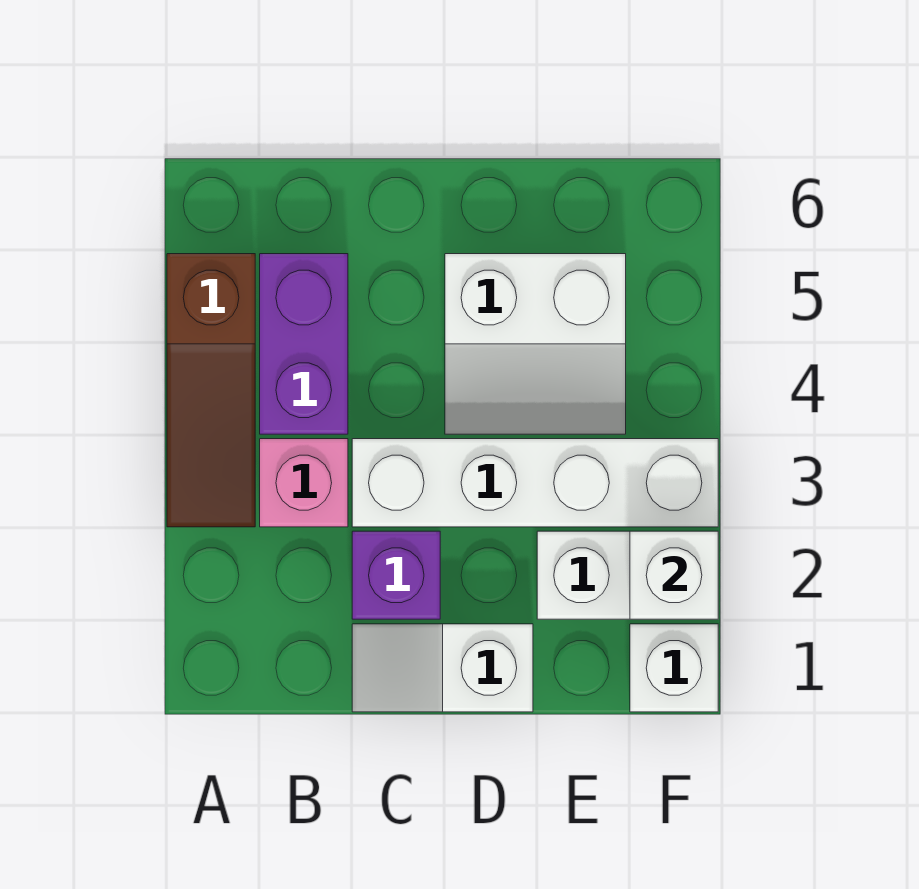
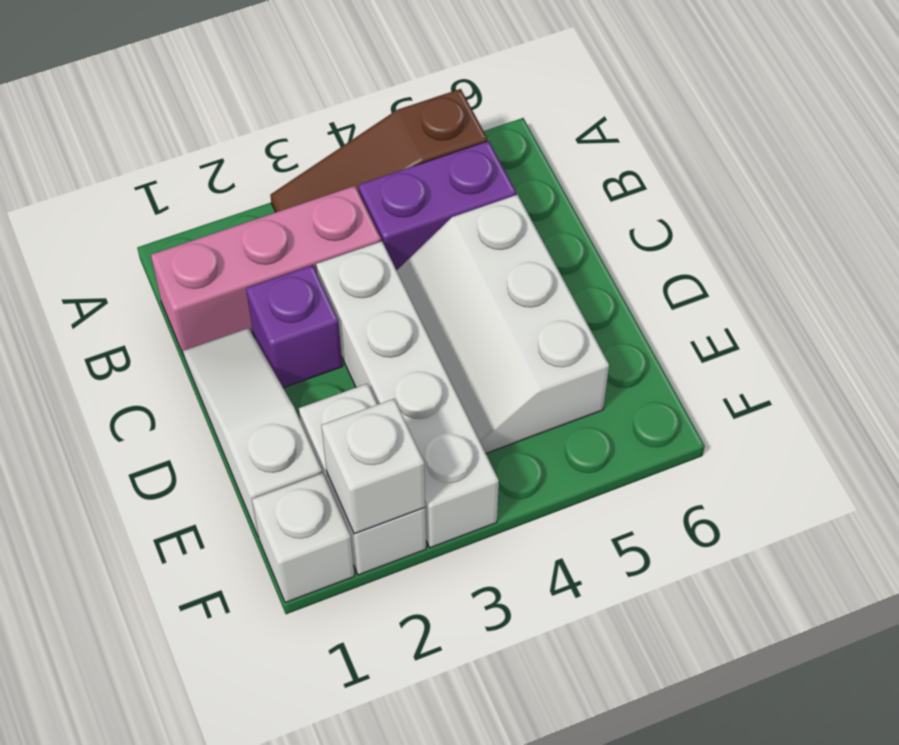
pink 1x1 brick [260,439,348,527] -> pink 1x3 brick [151,186,381,356]
white 1x2 slope [352,624,533,712] -> white 1x3 slope [183,328,322,538]
white 2x2 slope [445,254,626,434] -> white 2x3 slope [397,195,609,453]

